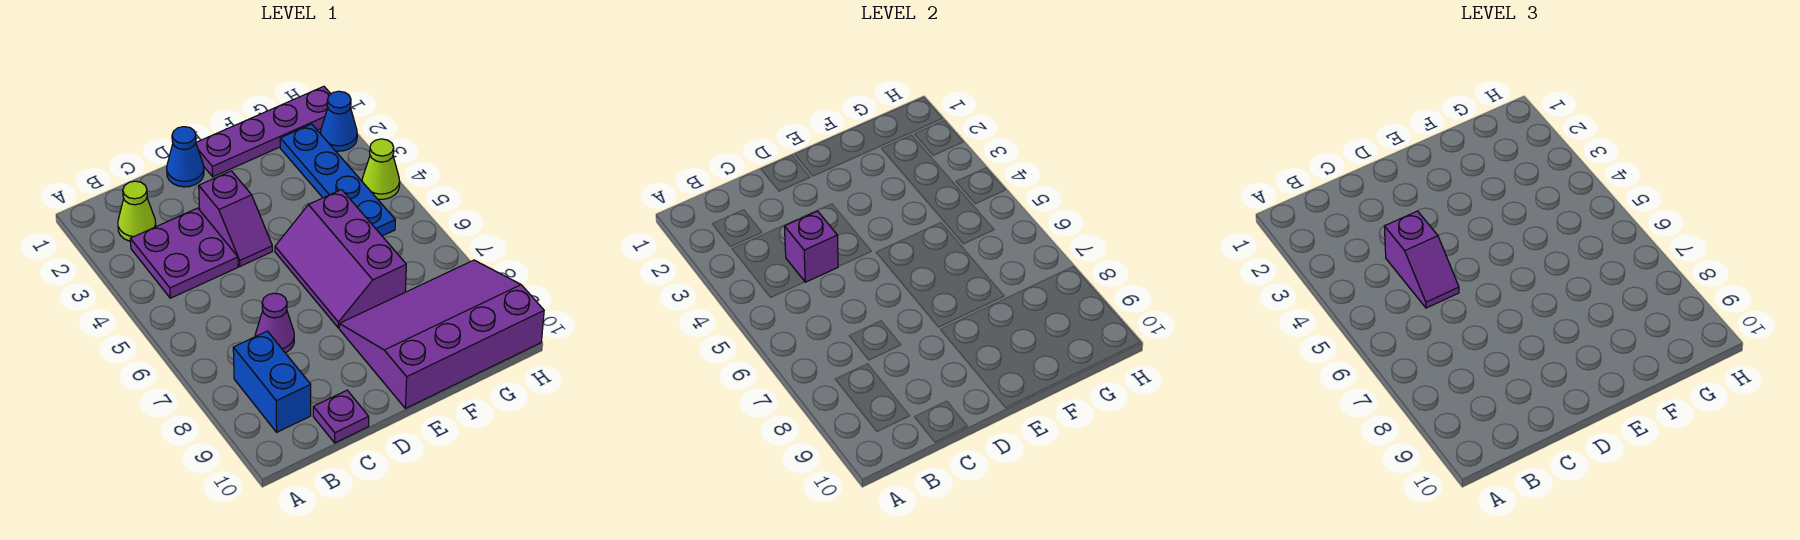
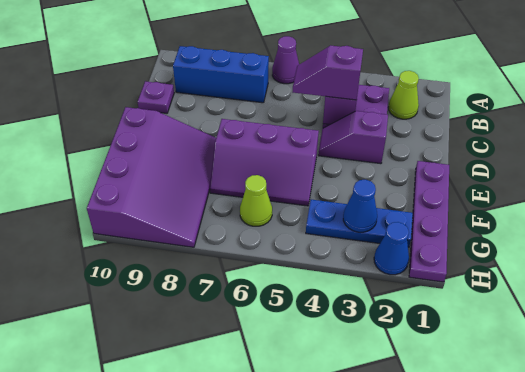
blue 1x2 brick [233,331,311,432] -> blue 1x3 brick [173,46,269,103]
purple 1x1 cone [255,293,294,353] -> purple 1x1 cone moved to [272,36,299,84]
blue 1x1 cone [167,127,204,187] -> blue 1x1 cone moved to [343,180,377,232]
purple 2x3 slope [275,190,406,328] -> purple 2x3 slope turned to [210,119,319,206]
blue 1x4 plate [280,124,395,236] -> blue 1x3 plate [306,200,413,247]
lime 1x1 cone [362,139,400,199] -> lime 1x1 cone moved to [240,175,272,226]

